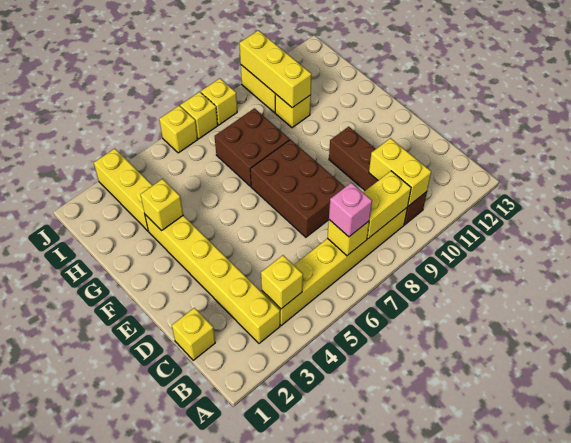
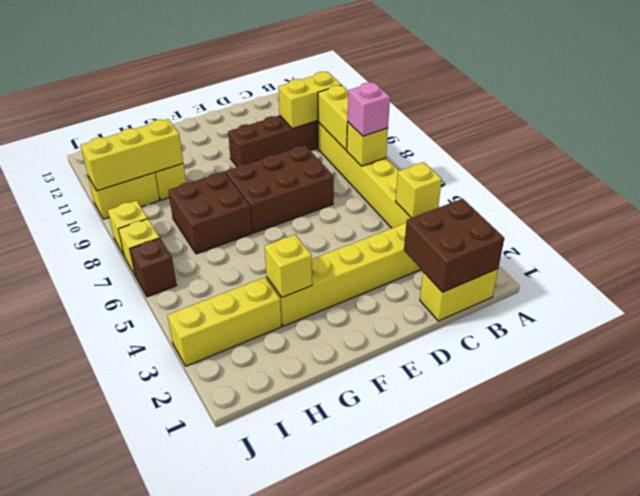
none -> brown 2x2 brick [404,199,504,292]
yellow 1x1 brick [172,308,215,360] -> yellow 1x2 brick [420,269,498,321]
yellow 1x1 brick [159,106,198,153] -> brown 1x1 brick [130,238,177,297]

